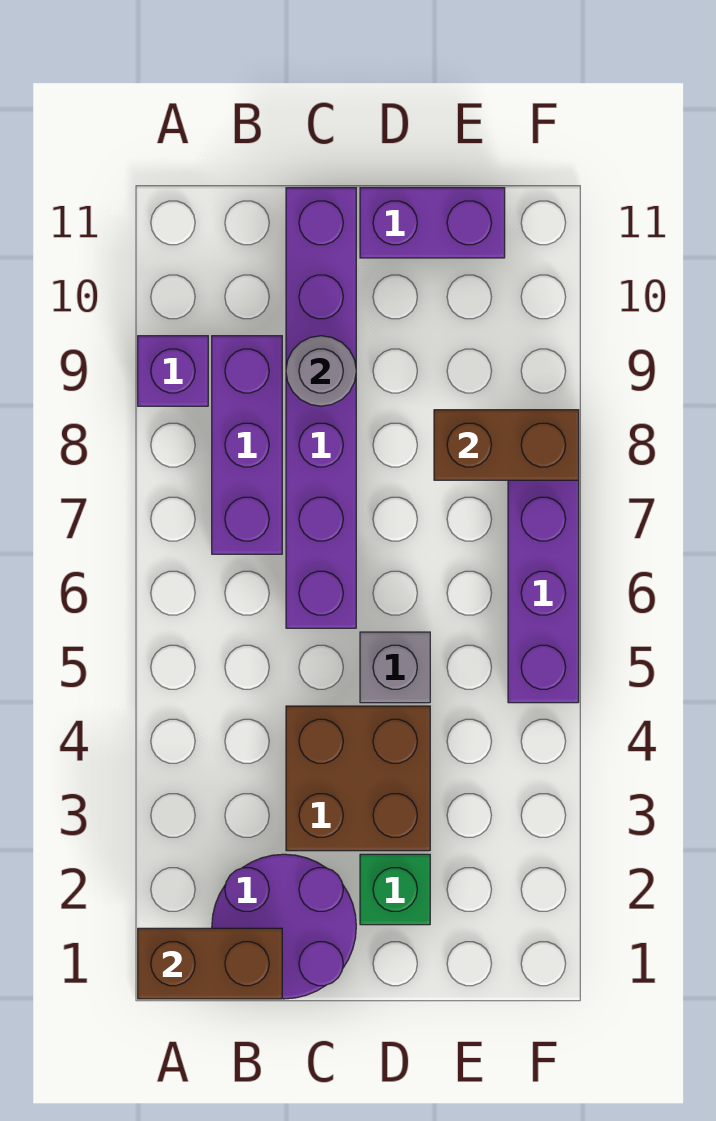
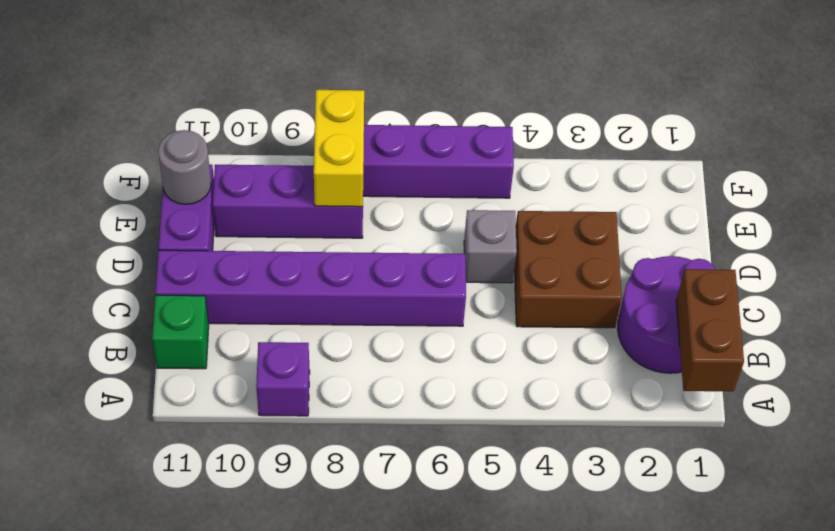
purple 1x3 brick [212,336,282,554] -> purple 1x3 brick moved to [213,165,363,238]
grey 1x1 round brick [286,336,356,406] -> grey 1x1 round brick moved to [158,130,211,204]
green 1x1 brick [360,854,430,925] -> green 1x1 brick moved to [152,295,209,369]
brown 1x2 brick [434,410,579,480] -> yellow 1x2 brick [314,90,364,207]

